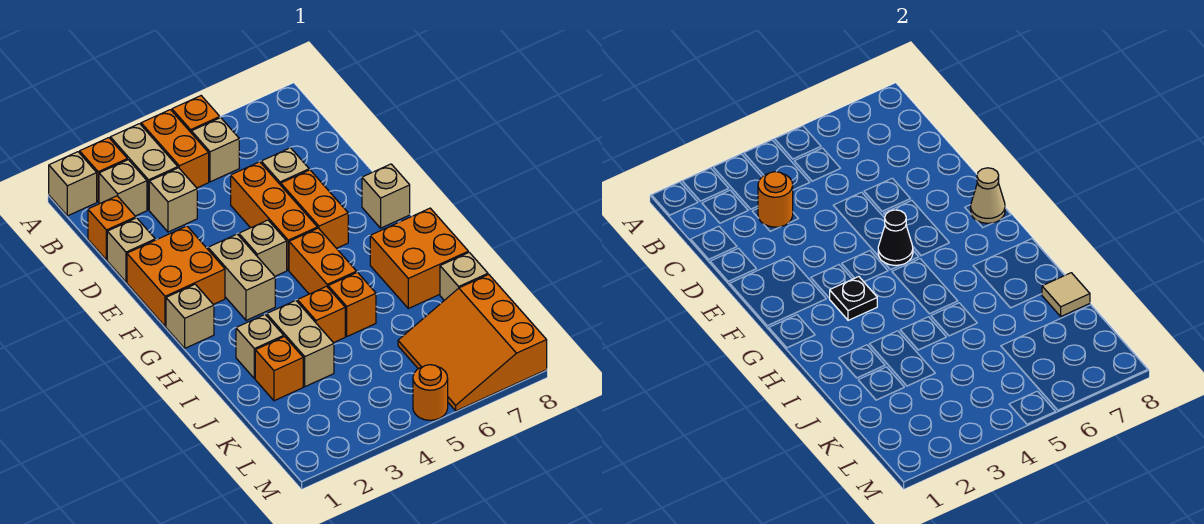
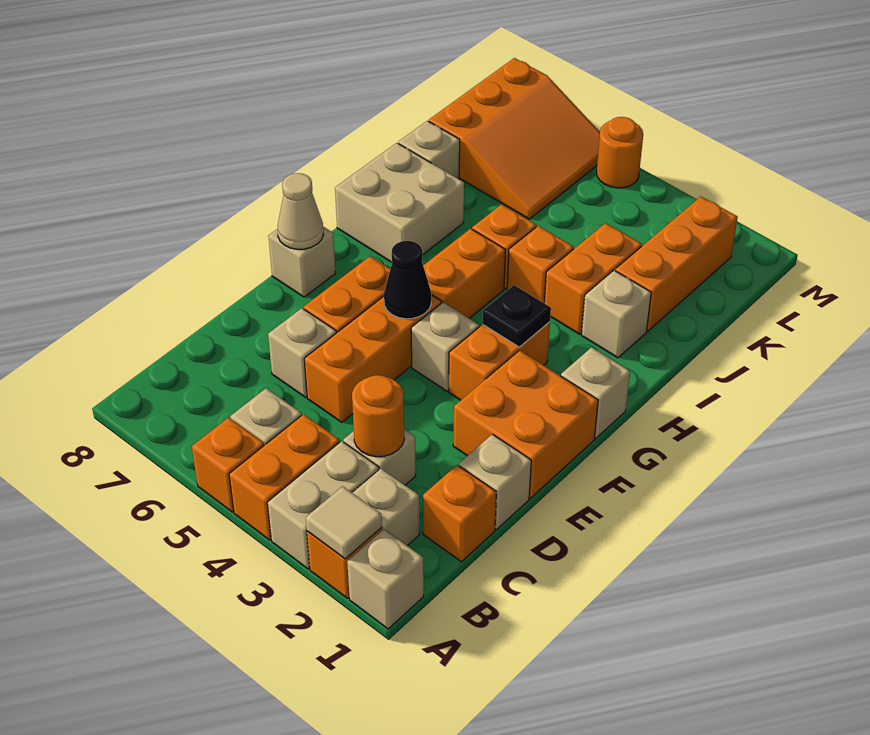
tan 1x2 brick [208,234,275,320] -> orange 1x2 brick [449,322,550,400]
orange 2x2 brick [370,208,468,308] -> tan 2x2 brick [335,143,464,262]
tan 1x2 brick [267,300,334,387] -> orange 1x2 brick [544,223,642,334]
orange 1x1 brick [255,337,303,401] -> orange 1x3 brick [615,197,738,331]
tan 1x1 tile [1042,273,1090,316] -> tan 1x1 tile moved to [306,486,382,559]

